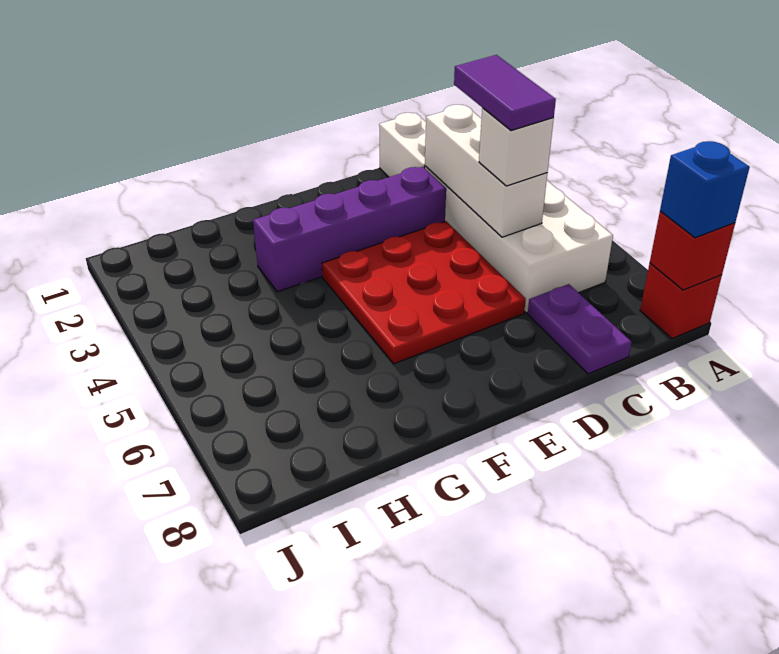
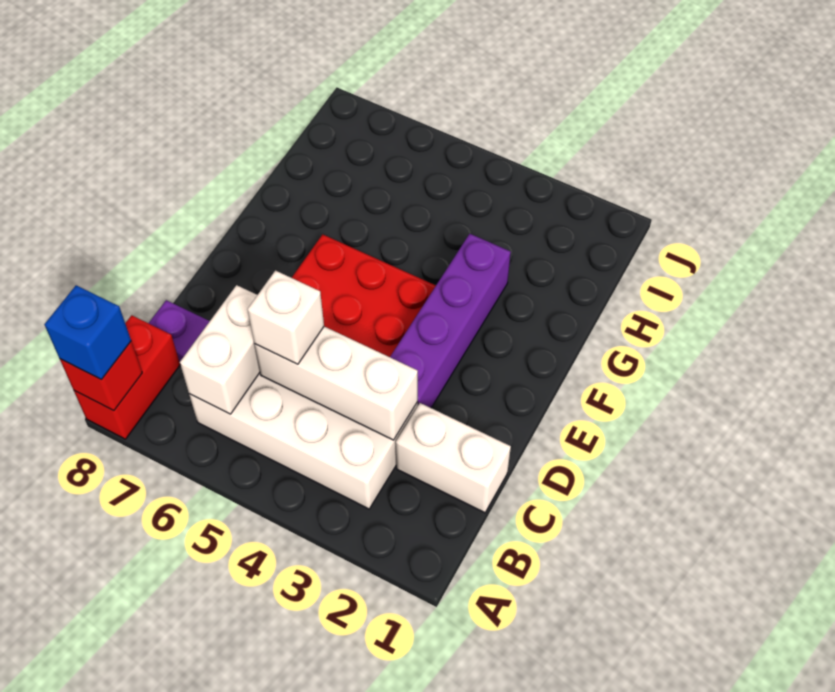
red 1x1 brick [640,263,722,338] -> red 1x2 brick [74,315,180,439]
none -> white 1x2 brick [180,285,260,414]
purple 1x2 tile [454,55,556,131] -> none

